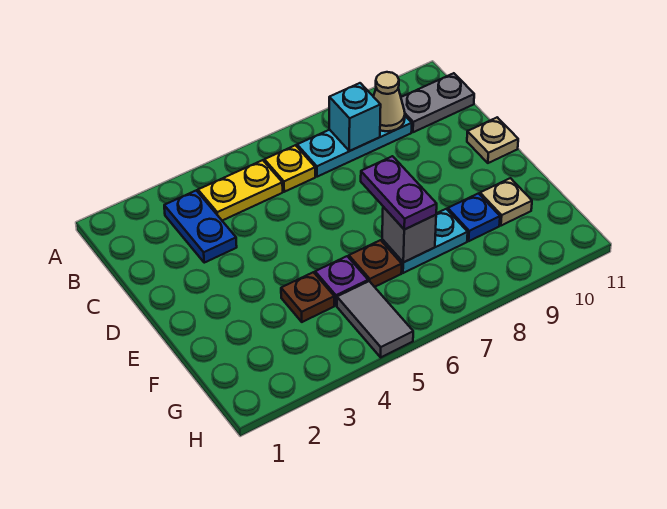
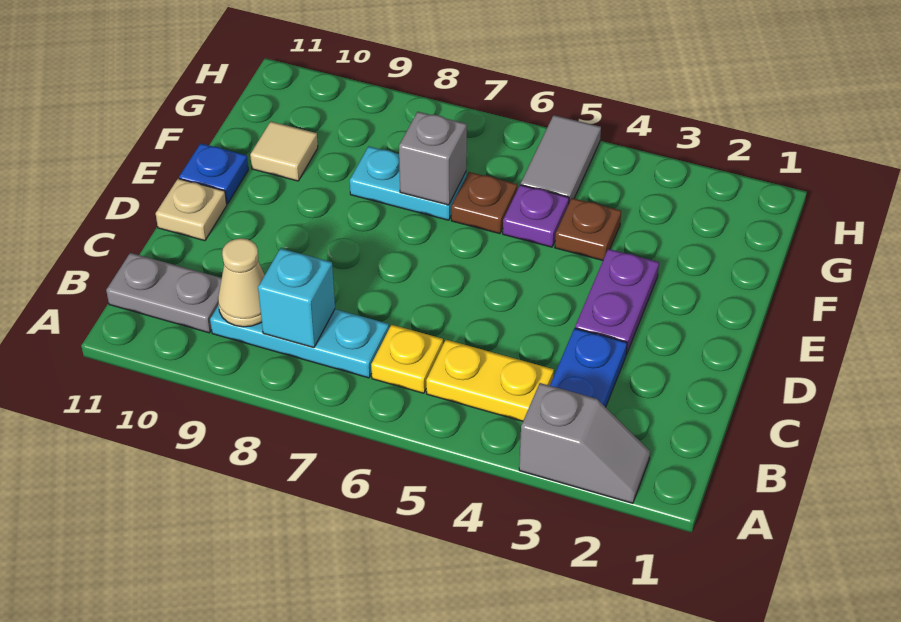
none -> grey 1x2 slope [519,383,650,503]
purple 1x2 plate [361,156,437,229] -> purple 1x2 plate moved to [575,249,659,355]
blue 1x1 plate [448,193,500,241] -> blue 1x1 plate moved to [179,143,248,204]
tan 1x1 plate [480,178,532,226] -> tan 1x1 tile [250,122,318,181]

